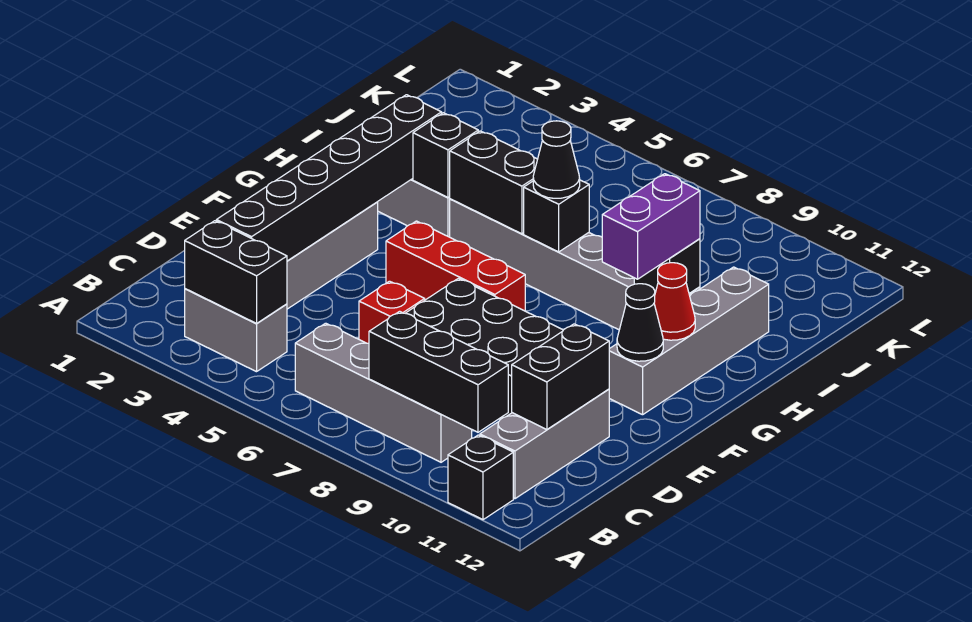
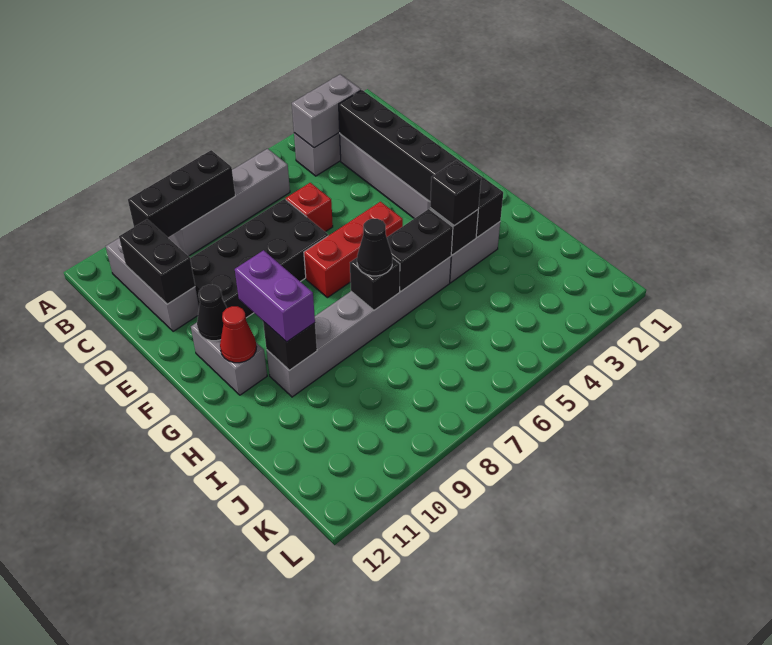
black 1x1 brick [448,435,513,520] -> black 1x1 brick moved to [430,160,481,226]
black 1x2 brick [185,221,287,323] -> grey 1x2 brick [292,74,361,148]
grey 1x4 brick [609,267,769,415] -> grey 1x2 brick [191,323,267,395]

